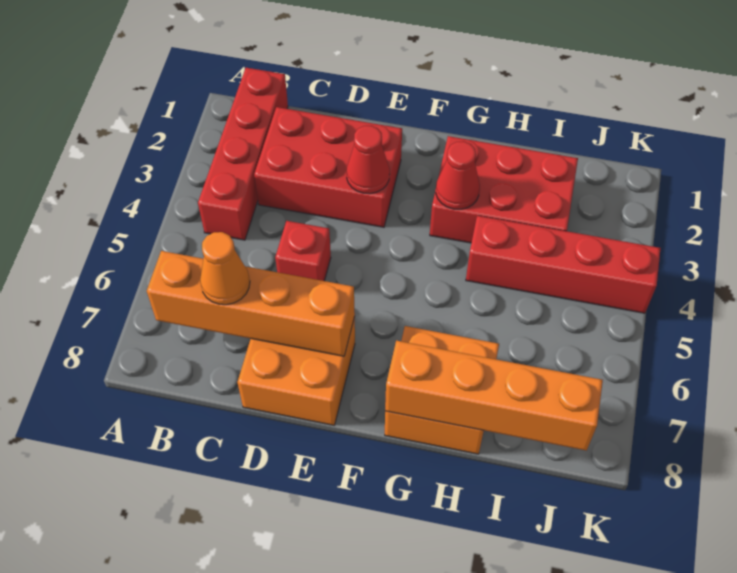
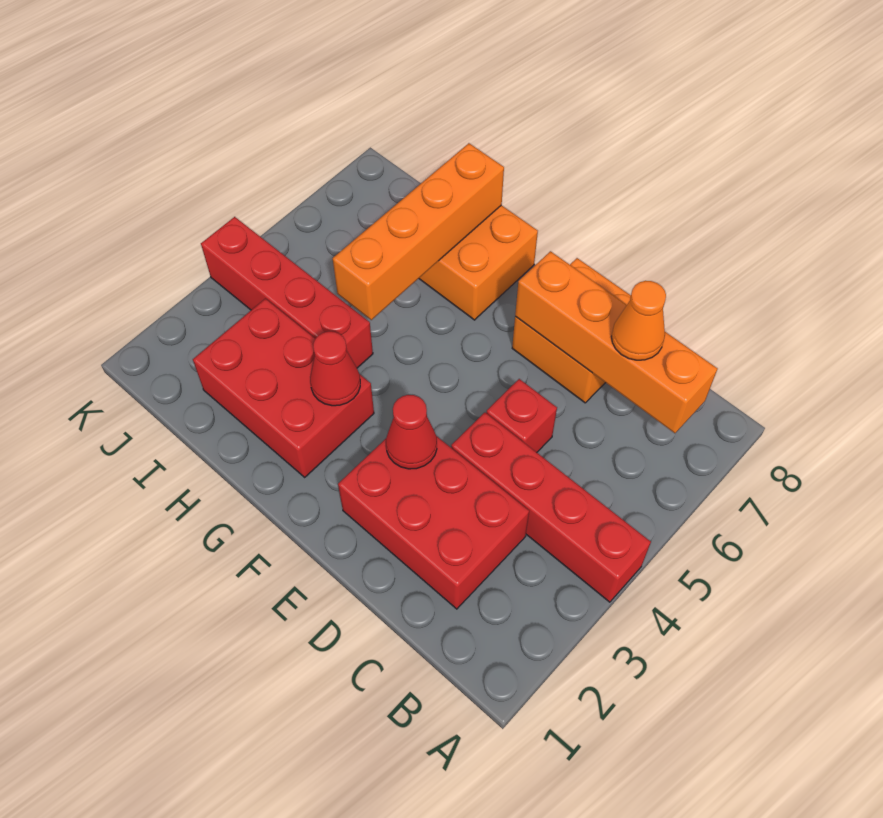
red 1x4 brick [198,68,288,240] -> red 1x4 brick turned to [451,412,651,602]
orange 1x4 brick [385,341,603,451] -> orange 1x4 brick turned to [333,143,504,320]

